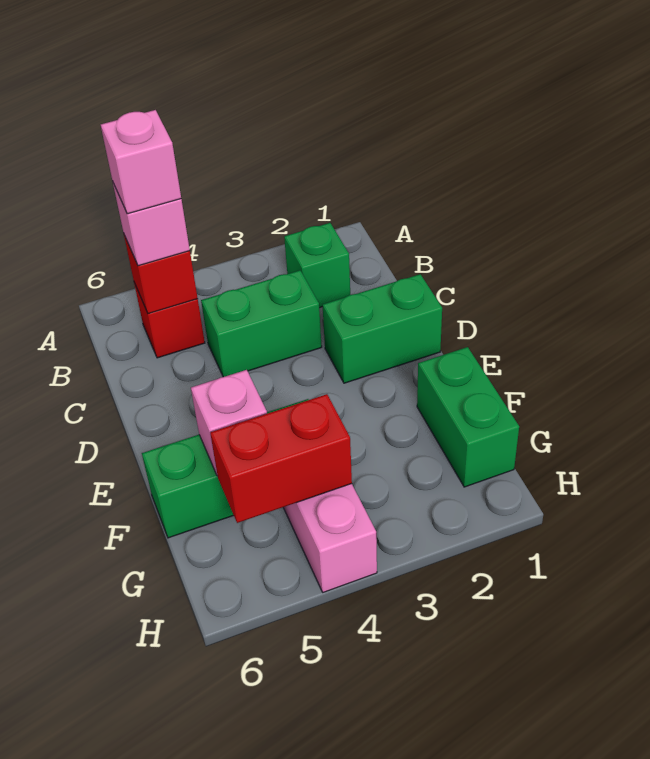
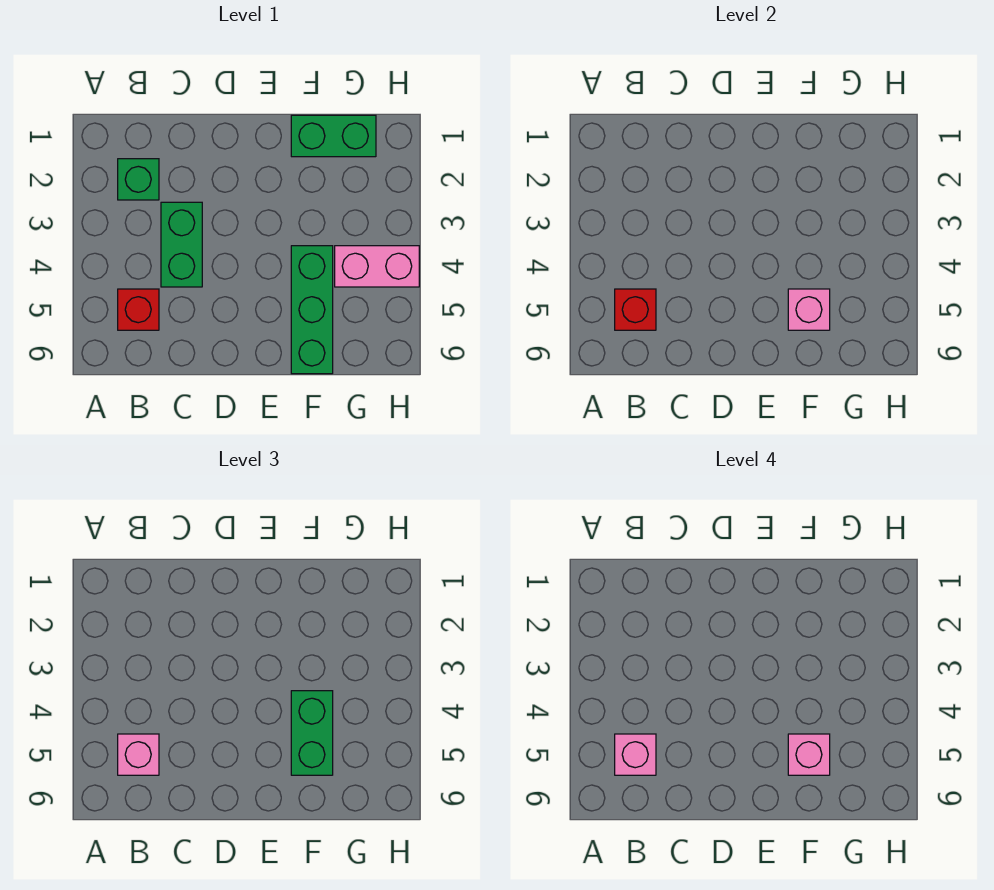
green 1x2 brick [322,274,442,383] -> green 1x2 brick moved to [291,691,333,775]
none -> pink 1x1 brick [788,734,830,775]
red 1x2 brick [210,394,352,523] -> none

